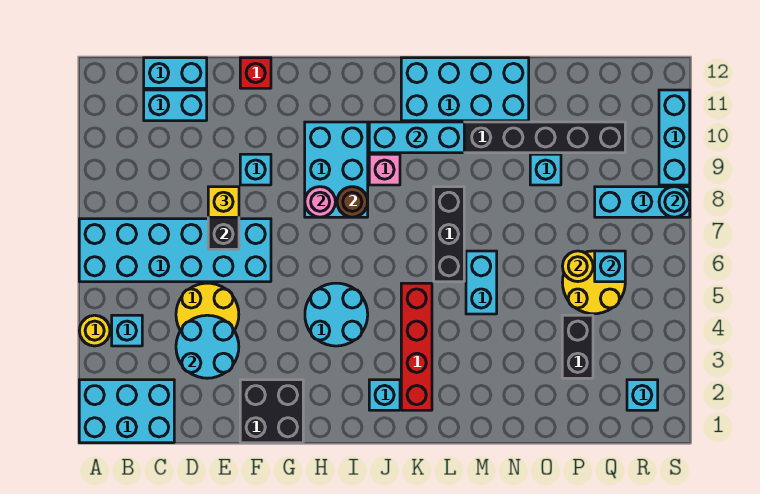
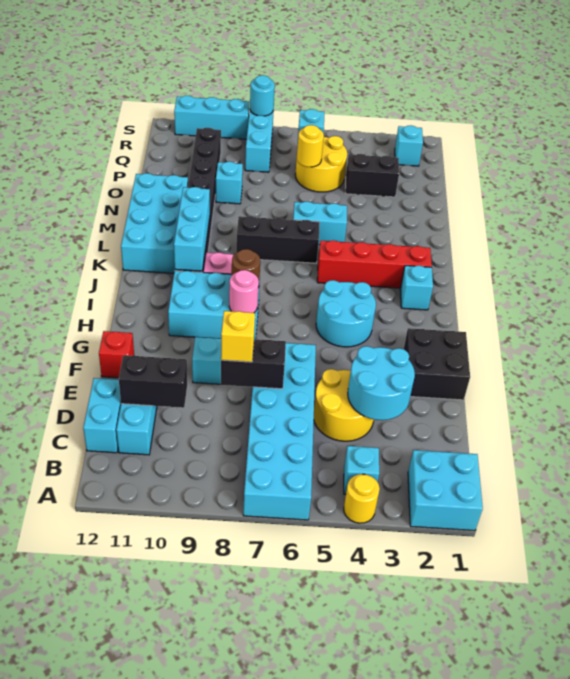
cyan 2x3 brick [79,380,174,443] -> cyan 2x2 brick [408,450,483,531]
none -> black 1x2 brick [119,355,187,408]

